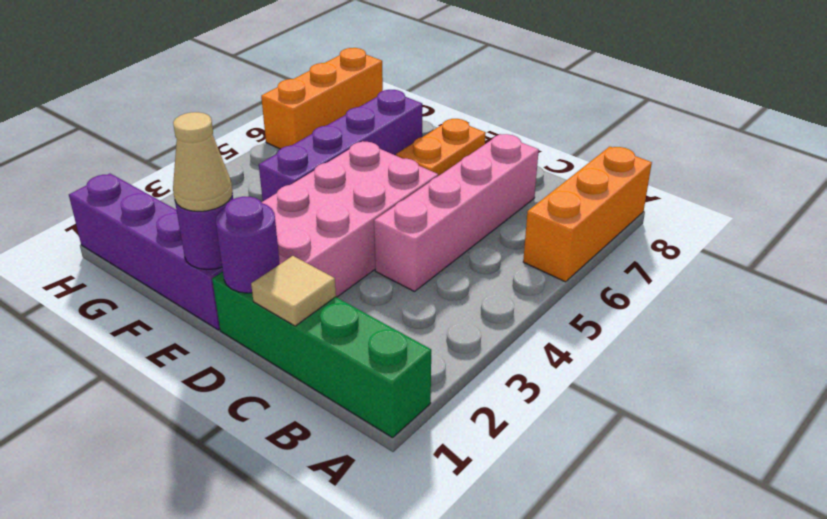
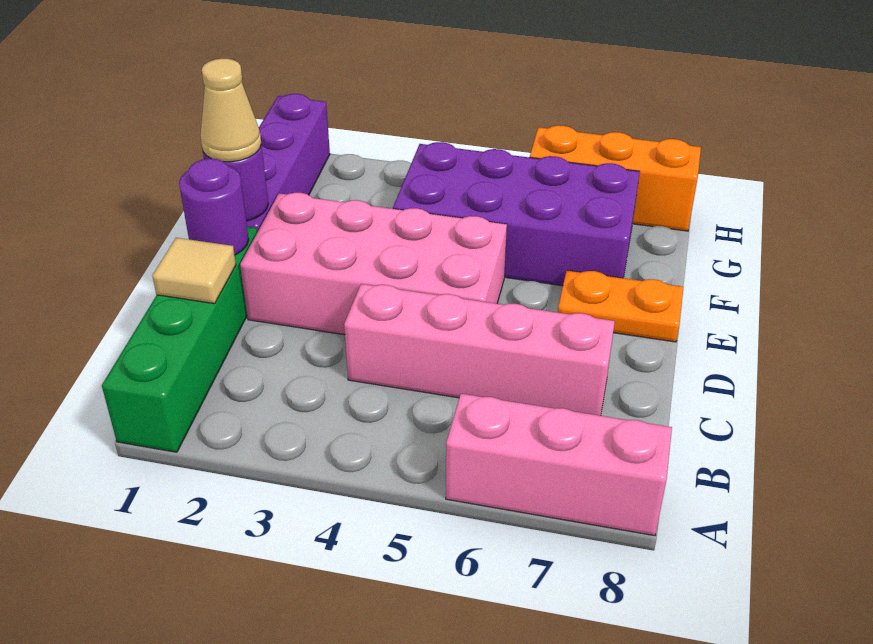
orange 1x3 brick [523,147,652,282] -> pink 1x3 brick [446,394,672,536]
purple 1x4 brick [259,90,422,201] -> purple 2x4 brick [393,142,640,286]

